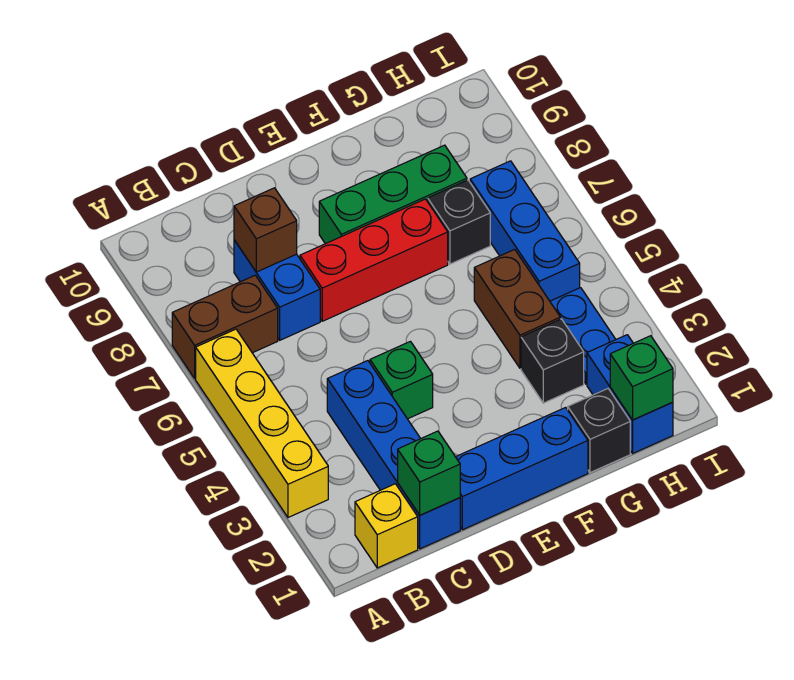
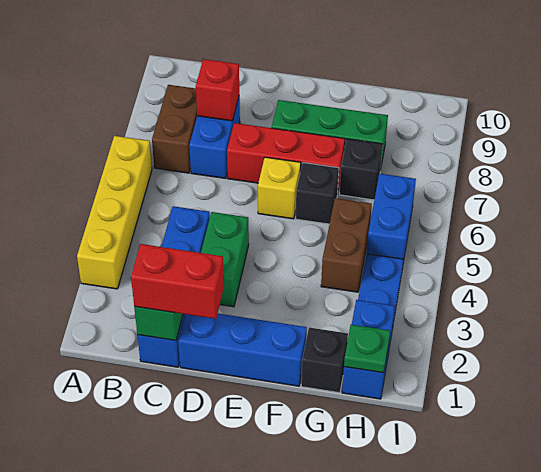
brown 1x2 brick [172,275,278,378] -> brown 1x2 brick turned to [152,85,197,173]
yellow 1x1 brick [355,484,418,568] -> yellow 1x1 brick moved to [258,157,301,219]
none -> red 1x2 brick [131,244,224,319]
brown 1x1 brick [234,188,297,272] -> red 1x1 brick [196,59,239,121]
green 1x1 brick [370,341,433,419] -> green 1x2 brick [201,212,249,307]
black 1x1 brick [521,319,584,403] -> black 1x1 brick moved to [296,163,339,224]
green 1x1 brick [610,336,673,420] -> green 1x1 plate [344,324,390,373]
blue 1x3 brick [470,161,580,301] -> blue 1x2 brick [367,174,416,262]

